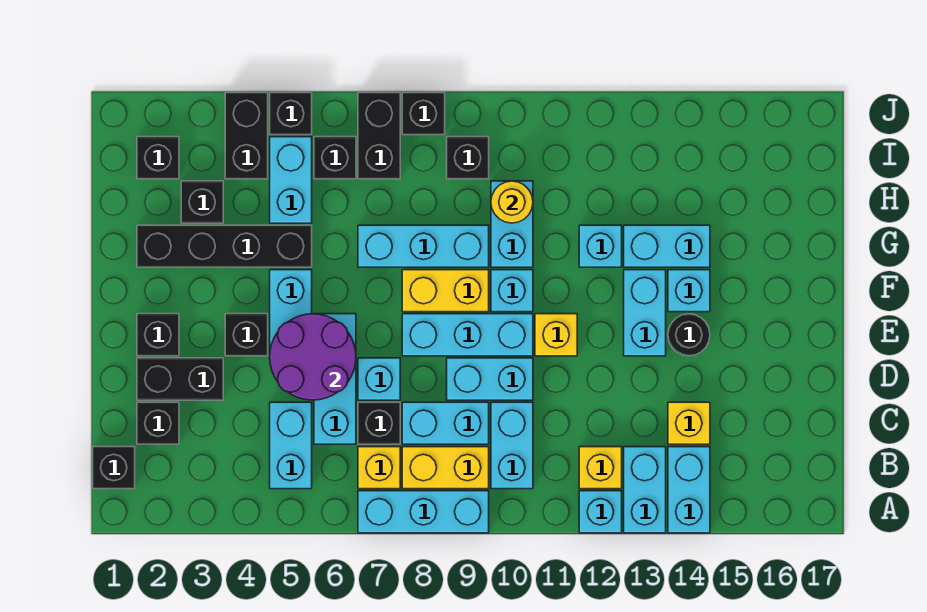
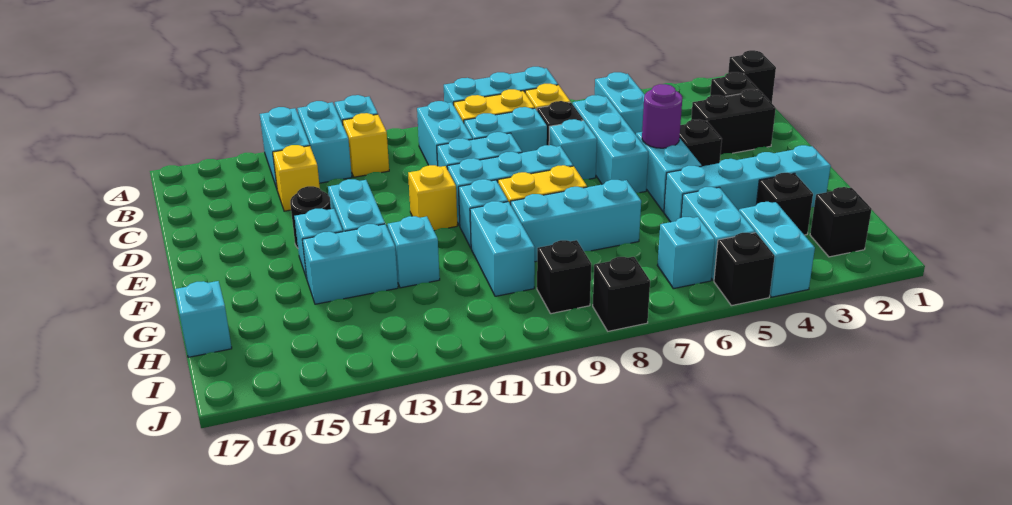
purple 2x2 round brick [270,314,356,400] -> purple 1x1 round brick [642,84,682,148]
black 1x1 brick [137,314,179,356] -> none
black 1x4 brick [137,225,312,267] -> cyan 1x4 brick [664,145,831,222]
yellow 1x1 round brick [491,181,533,223] -> none
none -> cyan 1x1 brick [175,281,232,357]
black 1x2 brick [225,93,268,179] -> cyan 1x2 brick [739,202,815,297]
black 1x1 brick [314,137,356,179] -> cyan 1x1 brick [657,217,715,289]
black 1x2 brick [358,93,400,179] -> none

